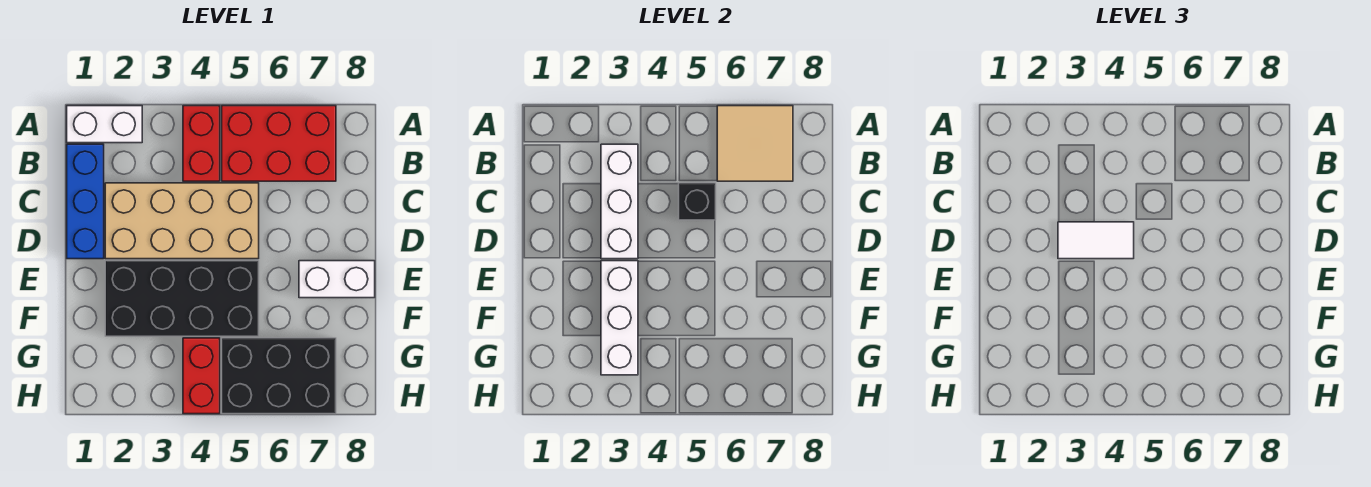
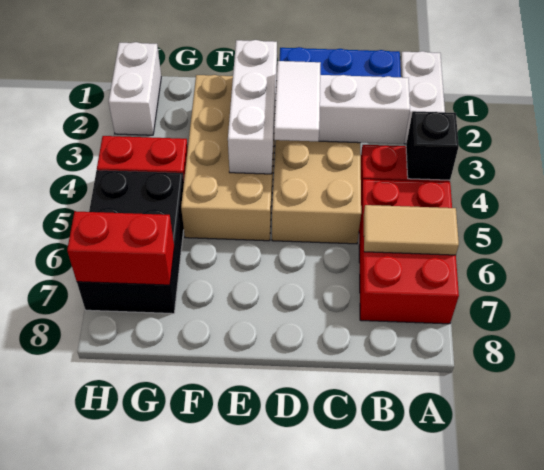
tan 2x2 tile [717,106,793,181] -> tan 1x2 tile [364,205,459,255]
black 1x1 brick [679,183,716,220] -> black 1x1 brick moved to [406,111,459,180]
black 2x4 brick [105,261,259,336] -> tan 2x4 brick [181,75,277,241]
white 1x3 brick [601,261,638,375] -> white 1x3 brick turned to [228,40,277,174]
white 1x2 brick [299,261,375,298] -> white 1x2 brick moved to [109,42,161,135]
none -> red 1x2 brick [67,211,174,285]

